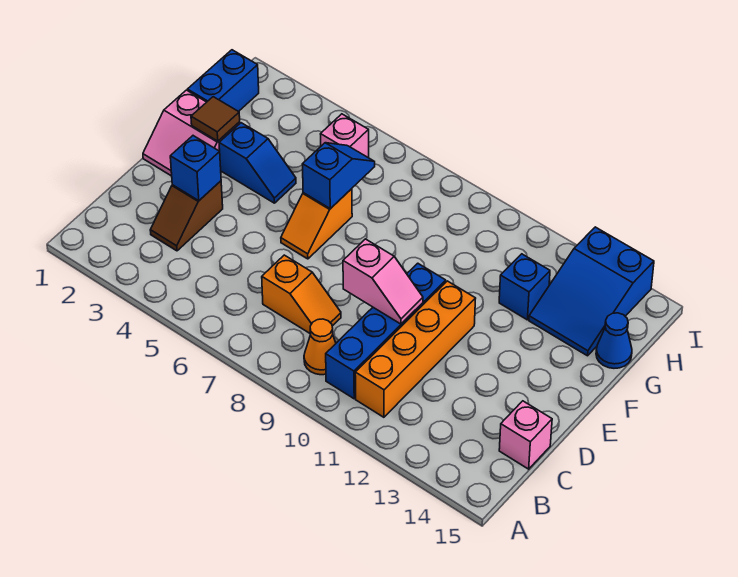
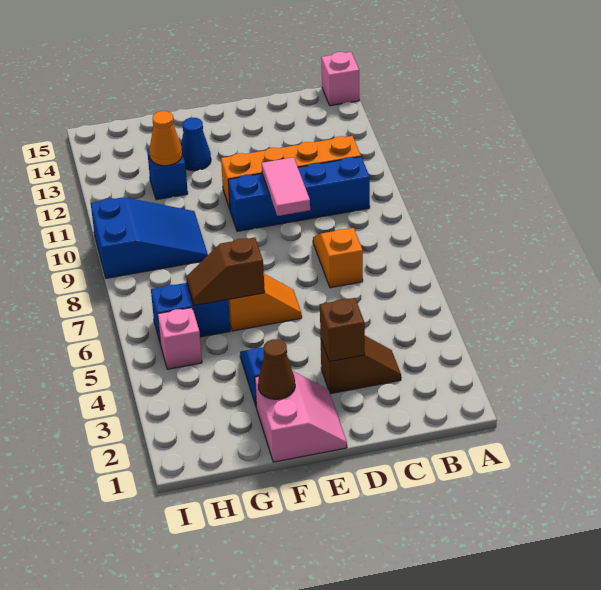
orange 1x1 cone [304,319,336,375] -> orange 1x1 cone moved to [149,111,182,166]
pink 1x1 brick [499,401,552,469] -> pink 1x1 brick moved to [321,52,359,106]
blue 1x1 brick [170,136,221,201] -> brown 1x1 brick [320,298,365,362]
pink 1x2 slope [343,239,423,324] -> pink 1x2 tile [262,157,310,216]
brown 1x1 tile [191,97,240,141] -> brown 1x1 cone [258,339,295,399]
blue 1x2 slope [303,143,375,209] -> brown 1x2 slope [186,237,265,306]
blue 1x2 brick [187,50,259,112] -> blue 1x2 brick moved to [151,283,230,341]
blue 2x3 slope [529,227,654,356] -> blue 2x3 slope moved to [91,197,208,278]
blue 1x1 cone [596,313,632,368] -> blue 1x1 cone moved to [181,118,211,171]

